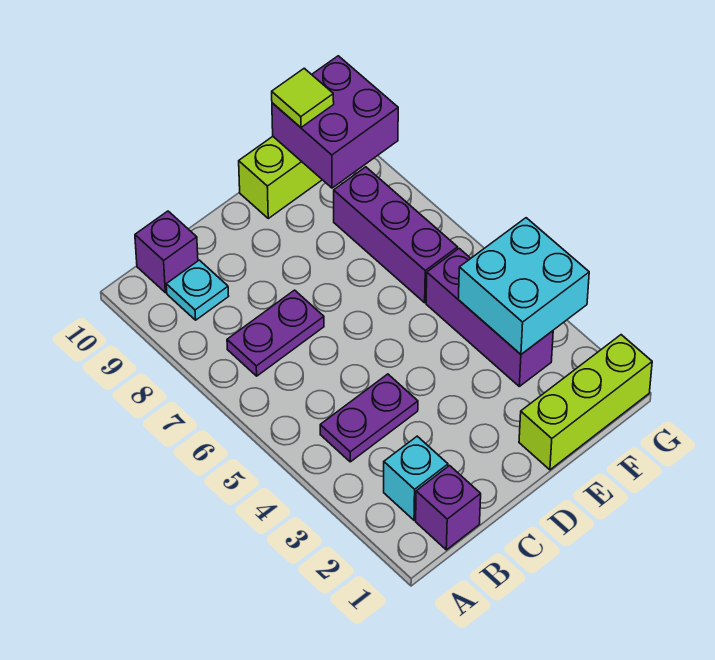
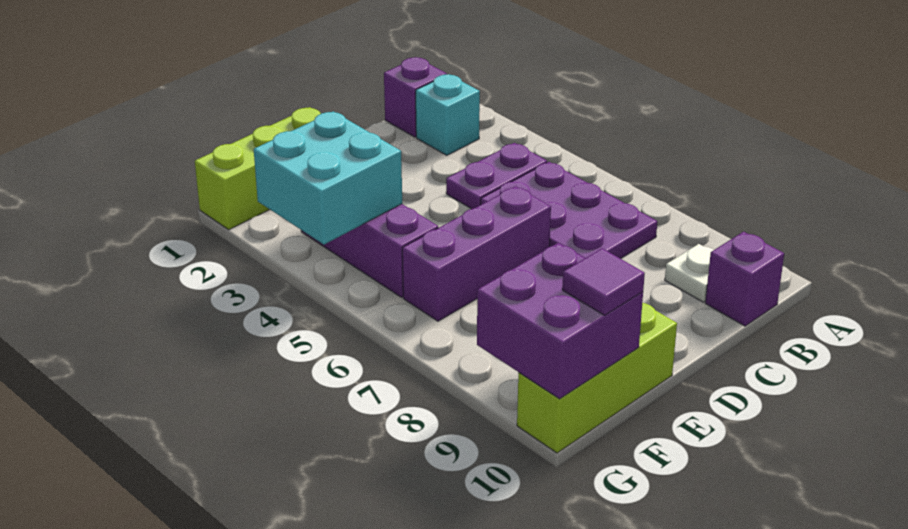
purple 1x2 plate [227,290,324,376] -> purple 2x3 plate [481,162,657,259]
cyan 1x1 plate [166,260,229,320] -> white 1x1 plate [665,244,714,302]
purple 1x3 brick [334,167,458,303] -> purple 1x3 brick turned to [402,186,551,321]
lime 1x1 tile [272,68,334,127] -> purple 1x1 tile [562,248,645,315]

